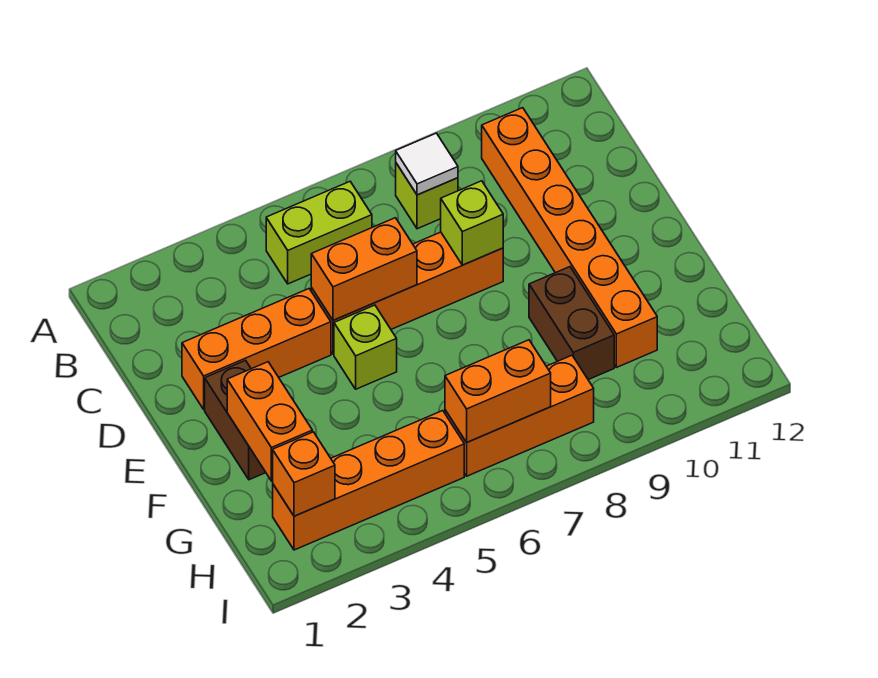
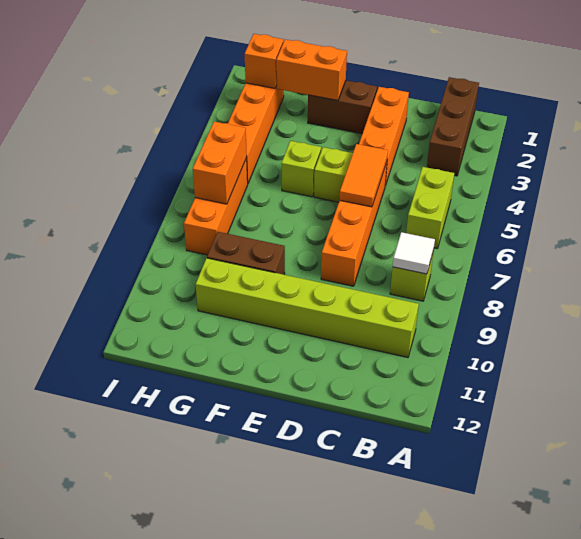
none -> brown 1x3 brick [427,77,479,176]
orange 1x6 brick [482,108,657,367] -> lime 1x6 brick [196,258,419,357]
orange 1x2 brick [311,218,417,320] -> orange 1x2 tile [340,144,388,207]
lime 1x1 brick [441,181,503,265] -> lime 1x1 brick moved to [281,141,321,197]

